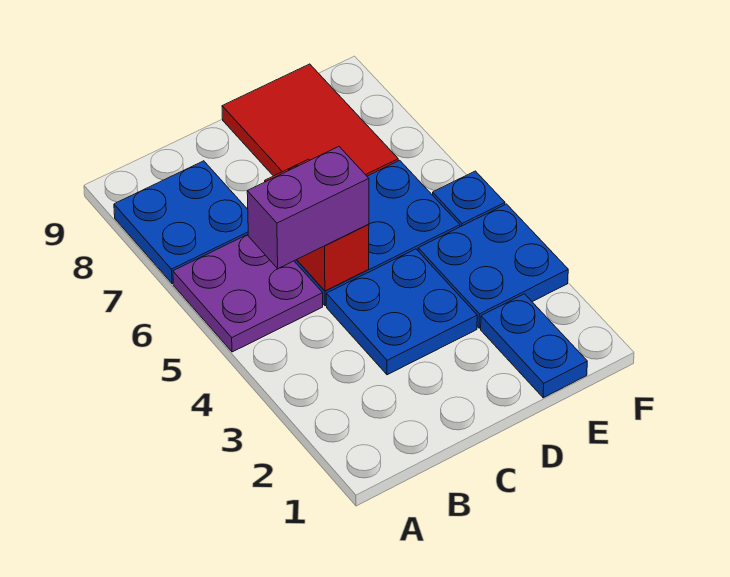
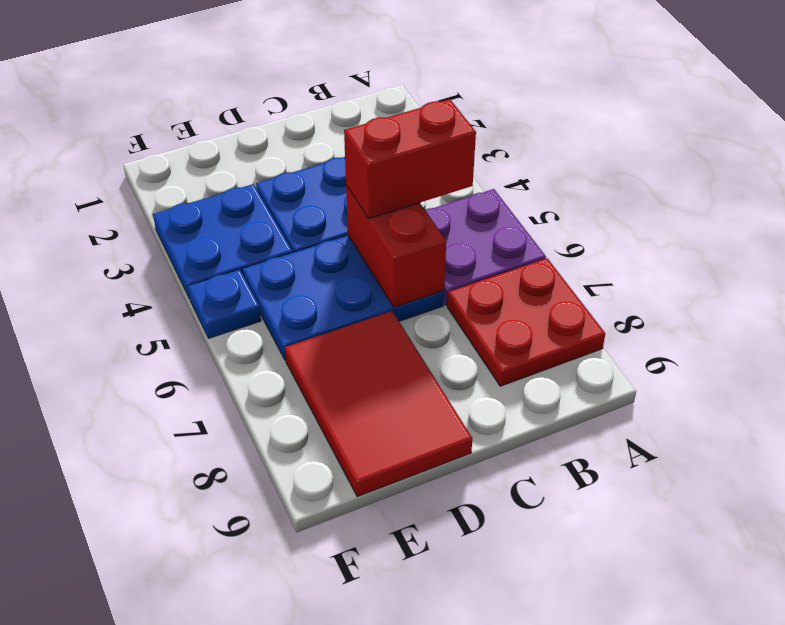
blue 2x2 plate [114,161,248,284] -> red 2x2 plate [447,258,605,386]
purple 1x2 brick [247,147,369,268] -> red 1x2 brick [344,99,476,218]
blue 1x2 plate [481,294,587,398] -> none

